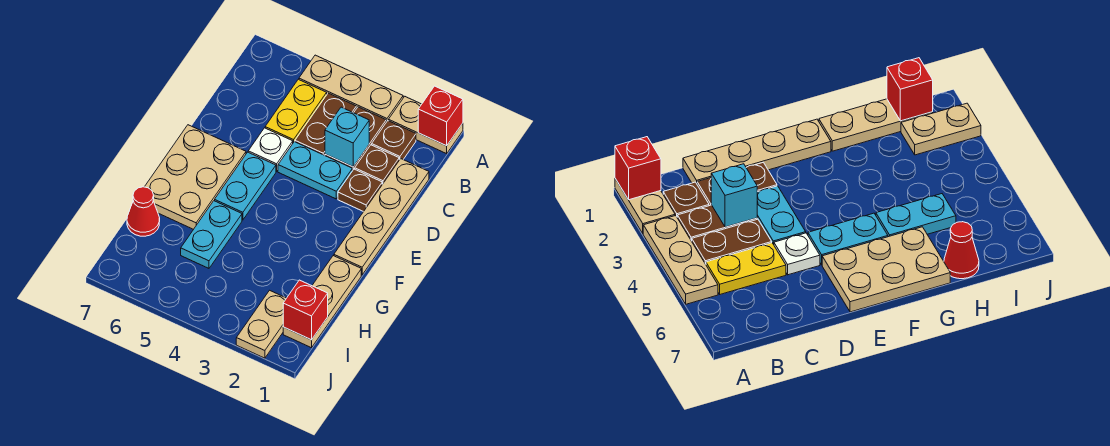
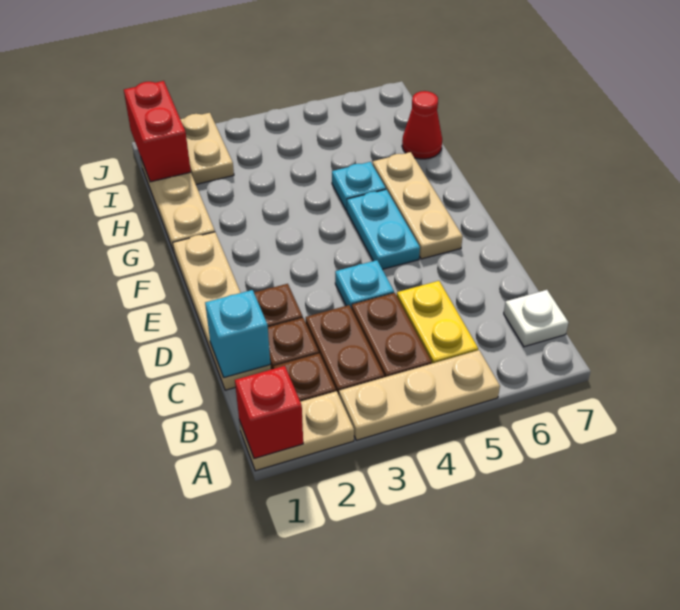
cyan 1x1 brick [325,107,369,167] -> cyan 1x1 brick moved to [205,290,270,377]
cyan 1x2 plate [278,142,352,199] -> cyan 1x1 plate [335,260,394,309]
white 1x1 plate [248,128,293,171] -> white 1x1 plate moved to [504,290,568,347]
tan 2x3 plate [145,125,246,229] -> tan 1x3 plate [373,152,463,259]
cyan 1x2 plate [181,201,242,268] -> cyan 1x1 plate [332,162,386,210]
red 1x1 brick [283,280,328,340] -> red 1x2 brick [124,81,191,182]

